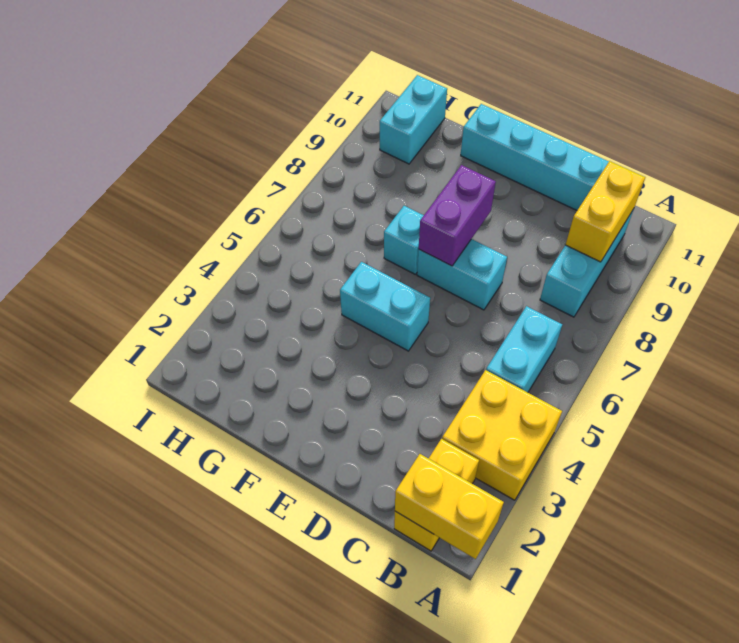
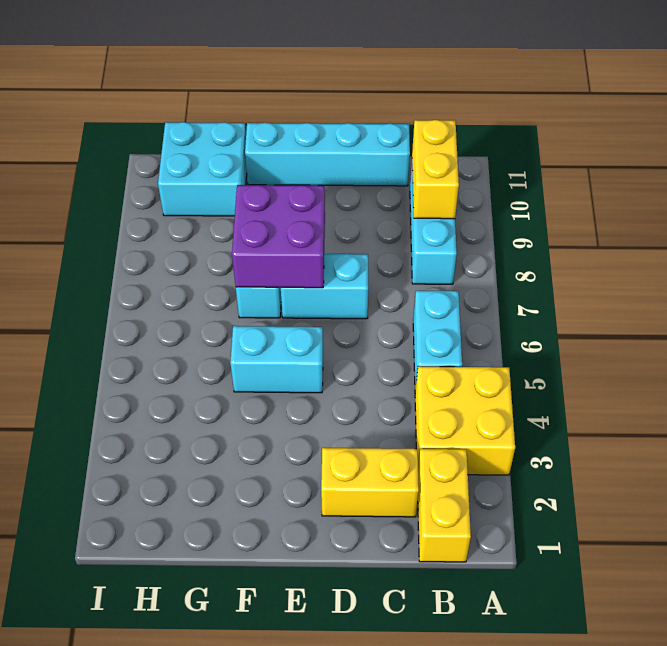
yellow 1x2 brick [395,454,504,559] -> yellow 1x2 brick moved to [321,448,419,517]
purple 1x2 brick [419,165,496,266] -> purple 2x2 brick [232,185,325,288]
cyan 1x2 brick [380,75,447,164] -> cyan 2x2 brick [158,122,247,216]

